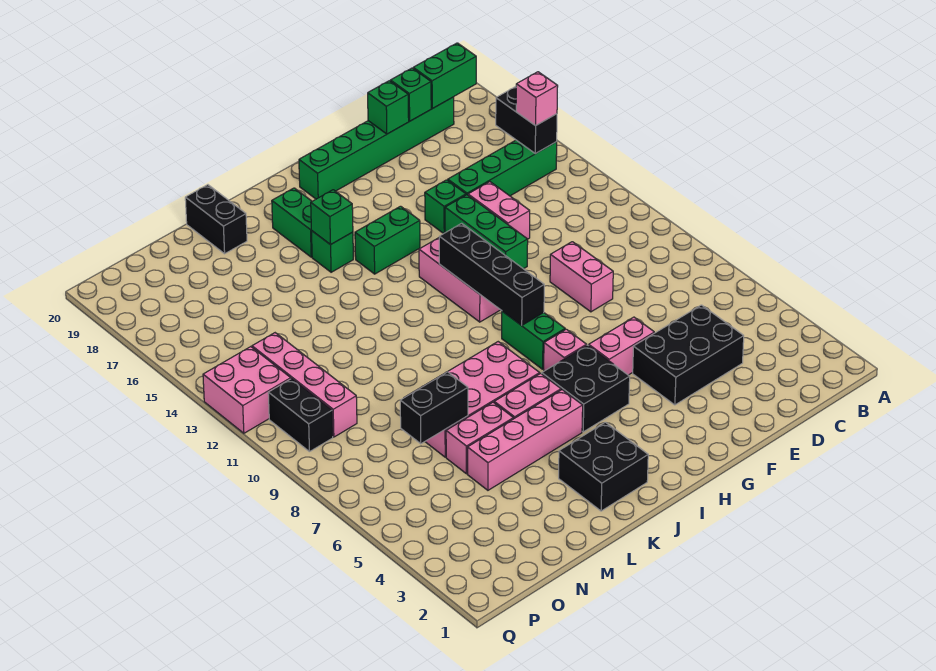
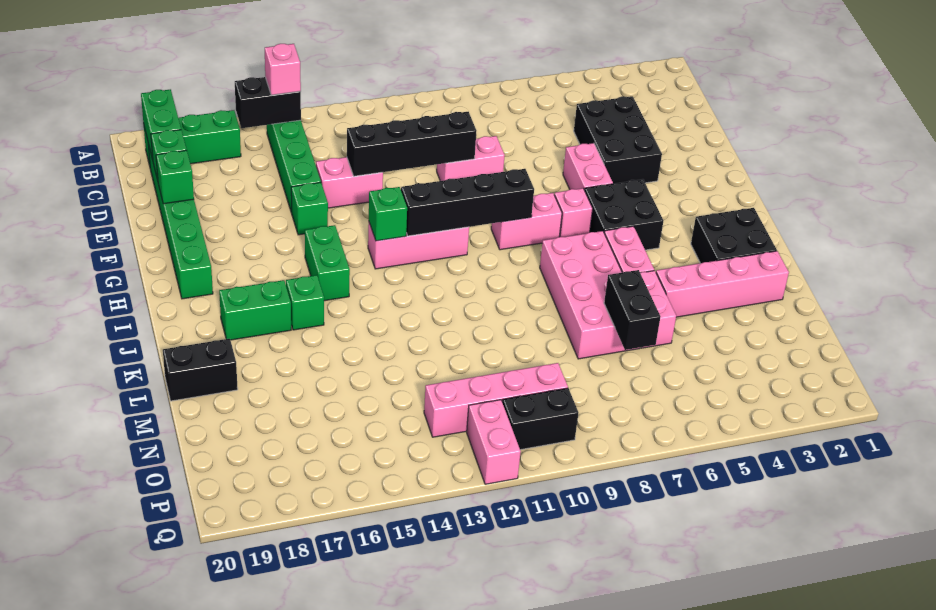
none -> black 1x4 brick [347,112,476,176]
green 1x3 brick [445,195,528,269] -> green 1x3 brick moved to [143,110,241,166]
green 1x2 brick [502,311,565,369] -> pink 1x2 brick [491,193,562,250]
pink 1x4 brick [468,390,583,490] -> pink 1x4 brick turned to [656,251,789,317]
green 1x1 brick [311,190,353,245] -> green 1x1 brick moved to [369,187,407,241]
pink 2x2 brick [203,347,291,433] -> pink 1x2 brick [467,400,521,484]

